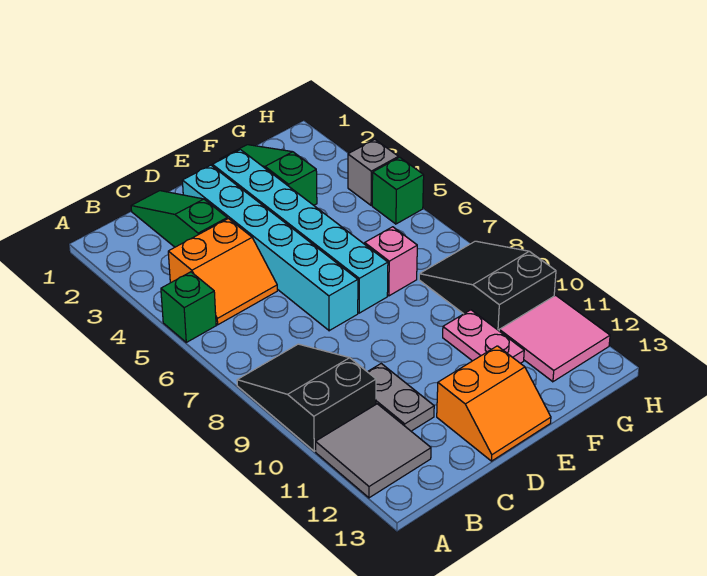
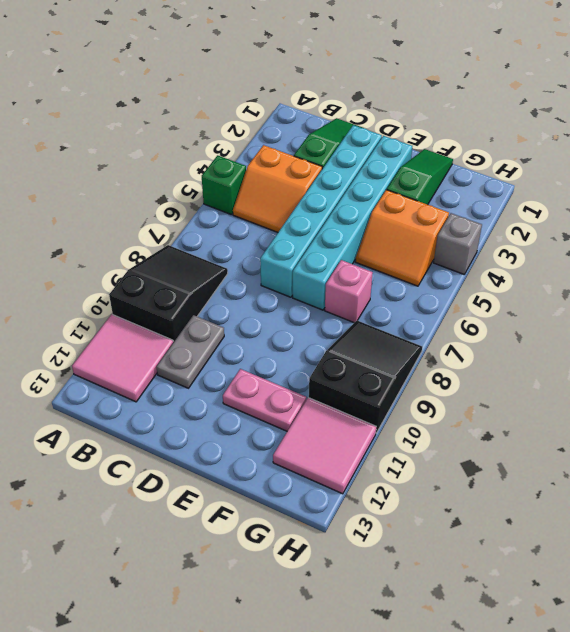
grey 2x2 tile [316,404,431,498] -> pink 2x2 tile [72,314,173,402]
orange 2x2 slope [437,346,551,461] -> orange 2x2 slope moved to [355,190,449,286]
pink 1x2 plate [443,310,524,363] -> pink 1x2 plate turned to [223,369,306,431]
green 1x1 brick [372,157,424,224] -> none

